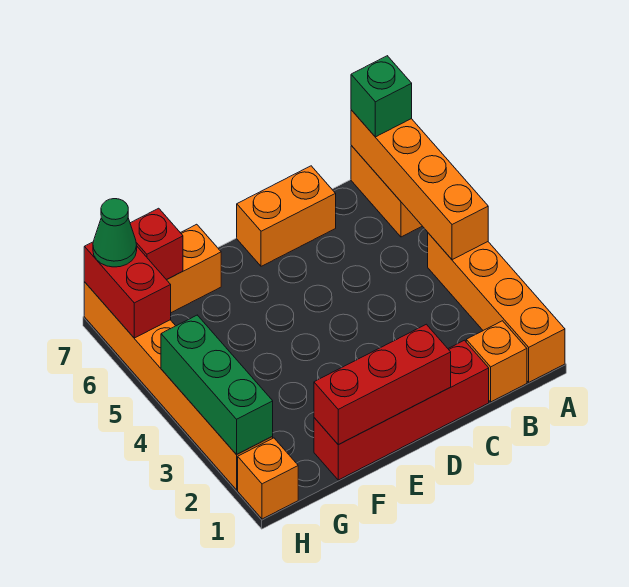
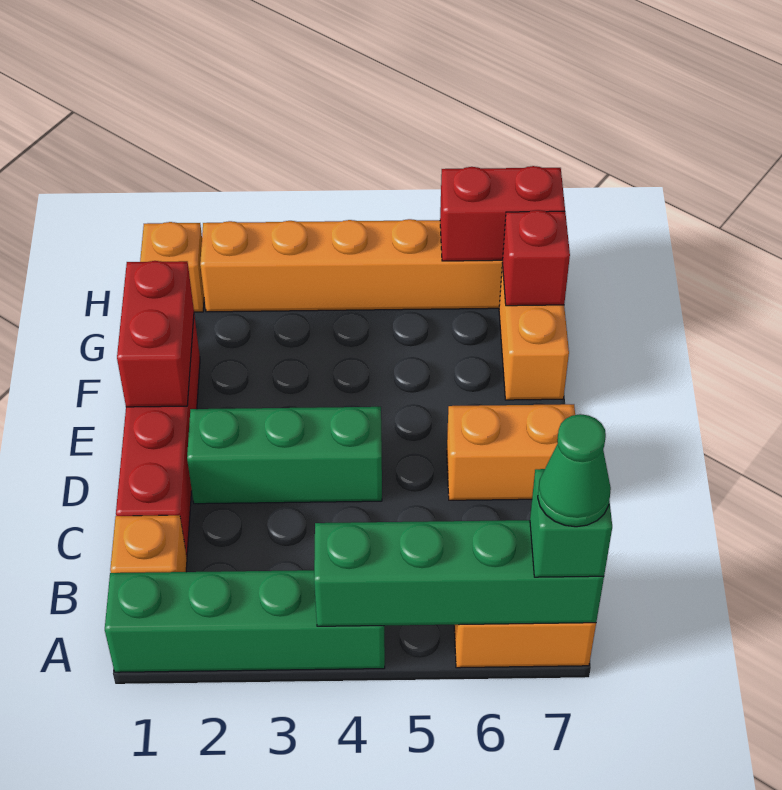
orange 1x4 brick [428,233,565,382] -> green 1x4 brick [105,570,385,672]
orange 1x4 brick [351,110,488,260] -> green 1x4 brick [314,520,604,626]
orange 1x2 brick [237,166,336,266] -> orange 1x2 brick turned to [447,404,575,500]
red 1x3 brick [314,324,451,445] -> red 1x2 brick [117,261,194,407]
green 1x3 brick [161,315,273,455] -> green 1x3 brick moved to [187,407,382,504]
green 1x1 cone [93,199,137,267] -> green 1x1 cone moved to [538,414,611,527]

